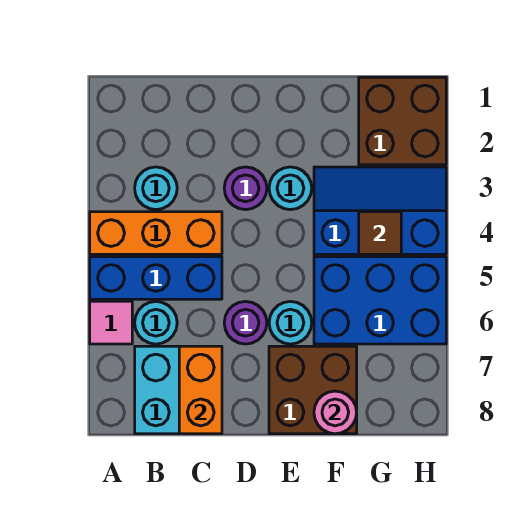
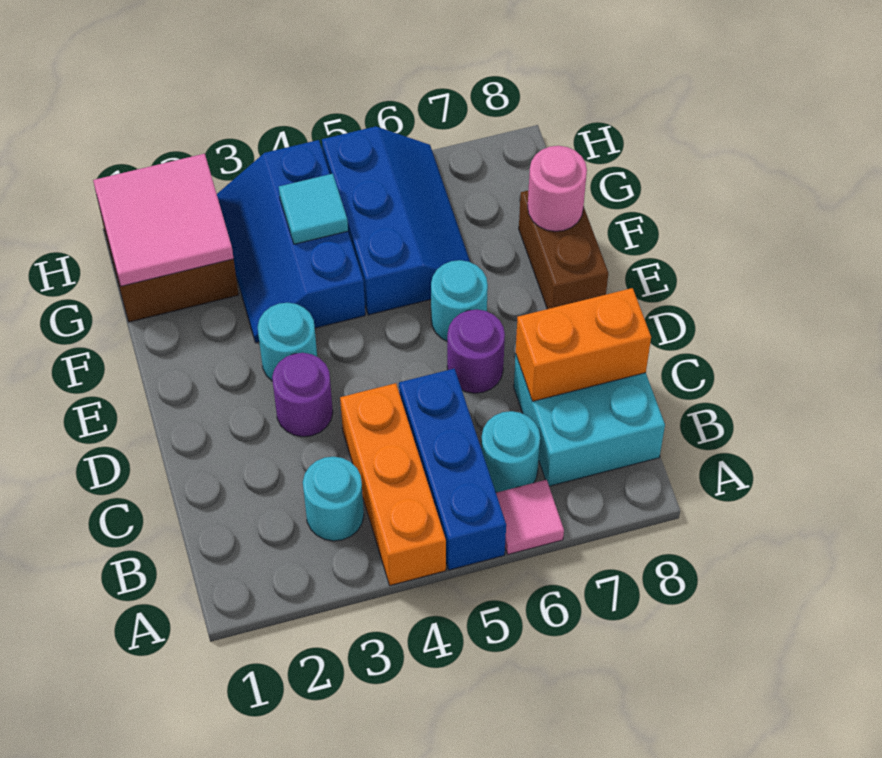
brown 2x2 brick [269,346,357,434] -> brown 1x2 brick [519,191,608,309]
blue 2x3 brick [314,257,446,344] -> blue 2x3 slope [322,126,470,315]
none -> pink 2x2 tile [93,154,234,286]
brown 1x1 tile [359,212,401,254] -> cyan 1x1 tile [279,174,348,244]

